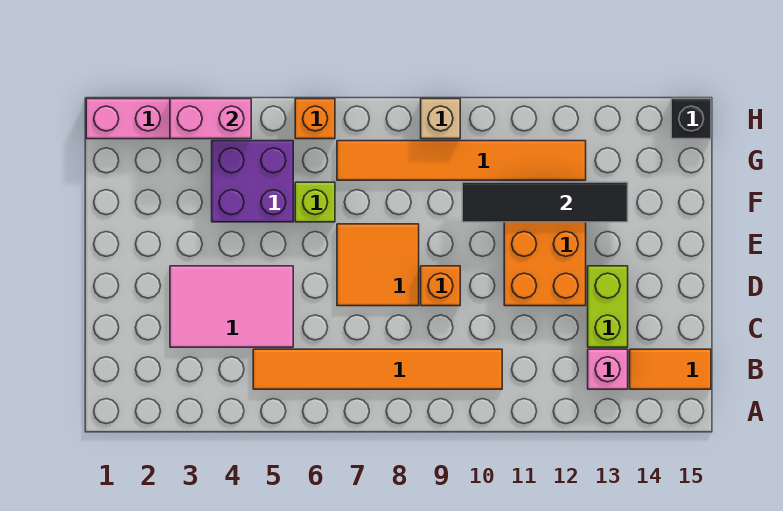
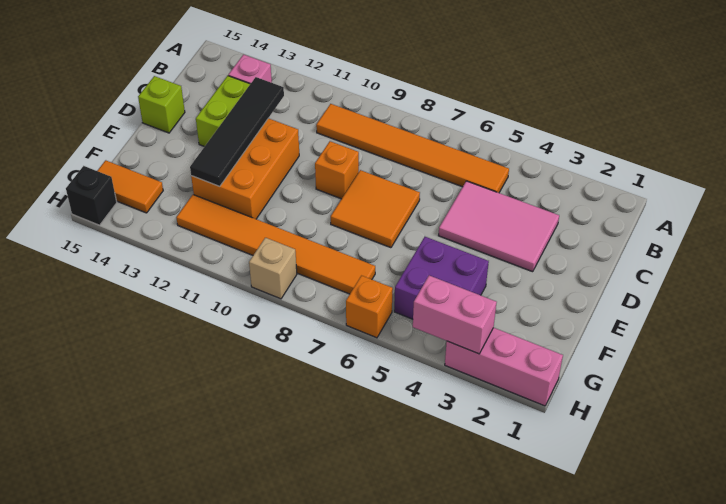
orange 1x2 tile [630,349,711,389] -> orange 1x2 tile moved to [97,160,163,213]
lime 1x1 brick [295,182,335,222] -> lime 1x1 brick moved to [138,76,185,133]
black 1x4 tile [462,182,628,222] -> black 1x4 tile turned to [190,77,284,186]

